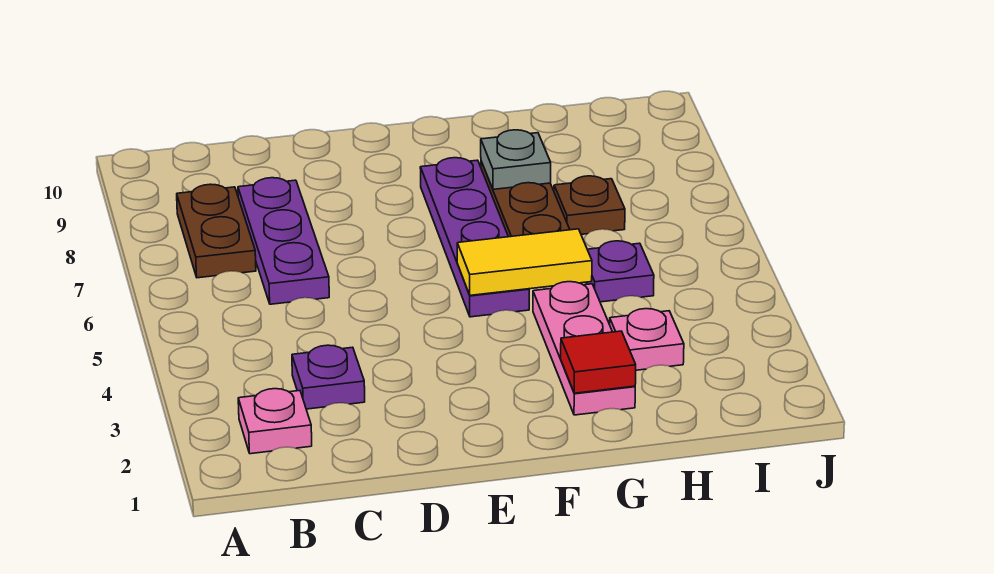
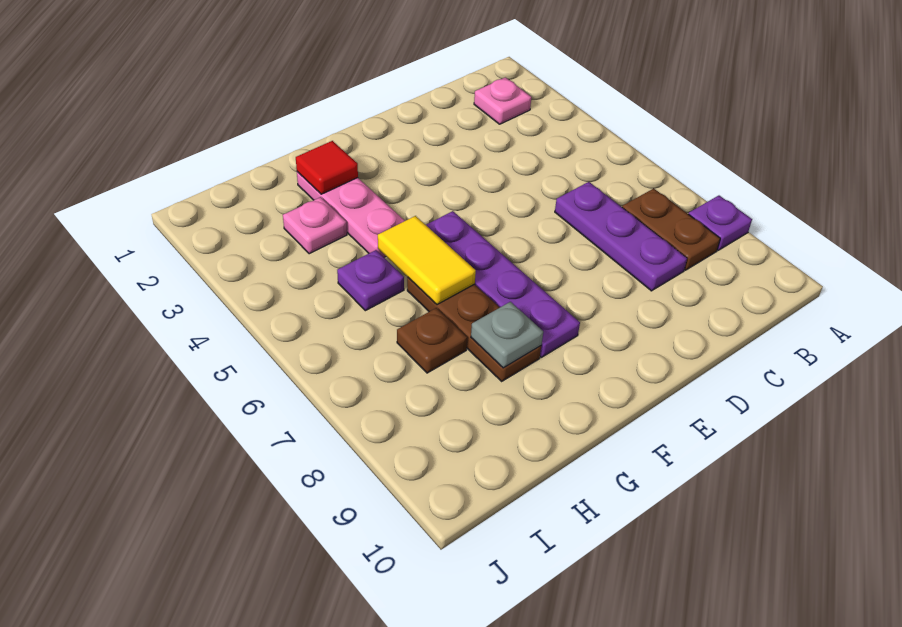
purple 1x1 plate [292,345,365,409] -> purple 1x1 plate moved to [689,196,752,250]
yellow 1x2 tile [457,229,592,295] -> yellow 1x2 tile turned to [378,216,476,305]

